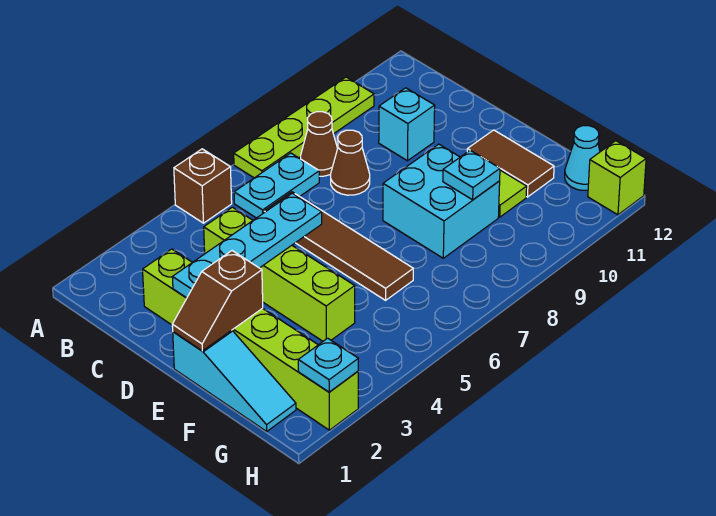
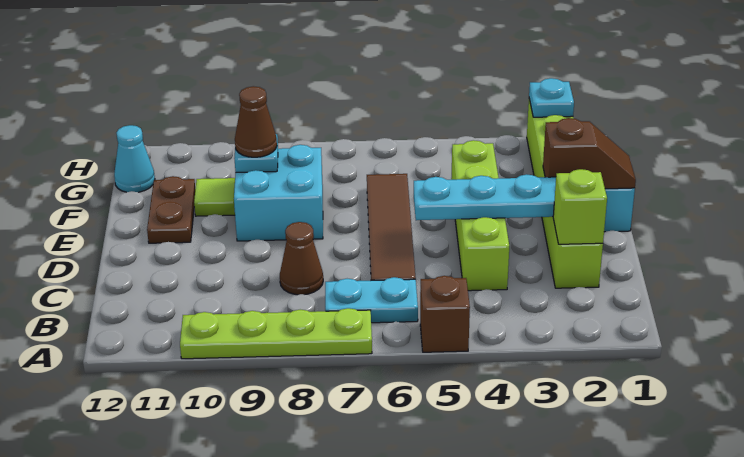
brown 1x1 cone [301,112,338,176] -> brown 1x1 cone moved to [235,86,277,157]
cyan 1x1 brick [379,88,435,161] -> none
brown 1x2 tile [467,130,554,197] -> brown 1x2 plate [147,176,195,243]
lime 1x1 brick [588,141,646,215] -> lime 1x1 brick moved to [553,169,607,244]

